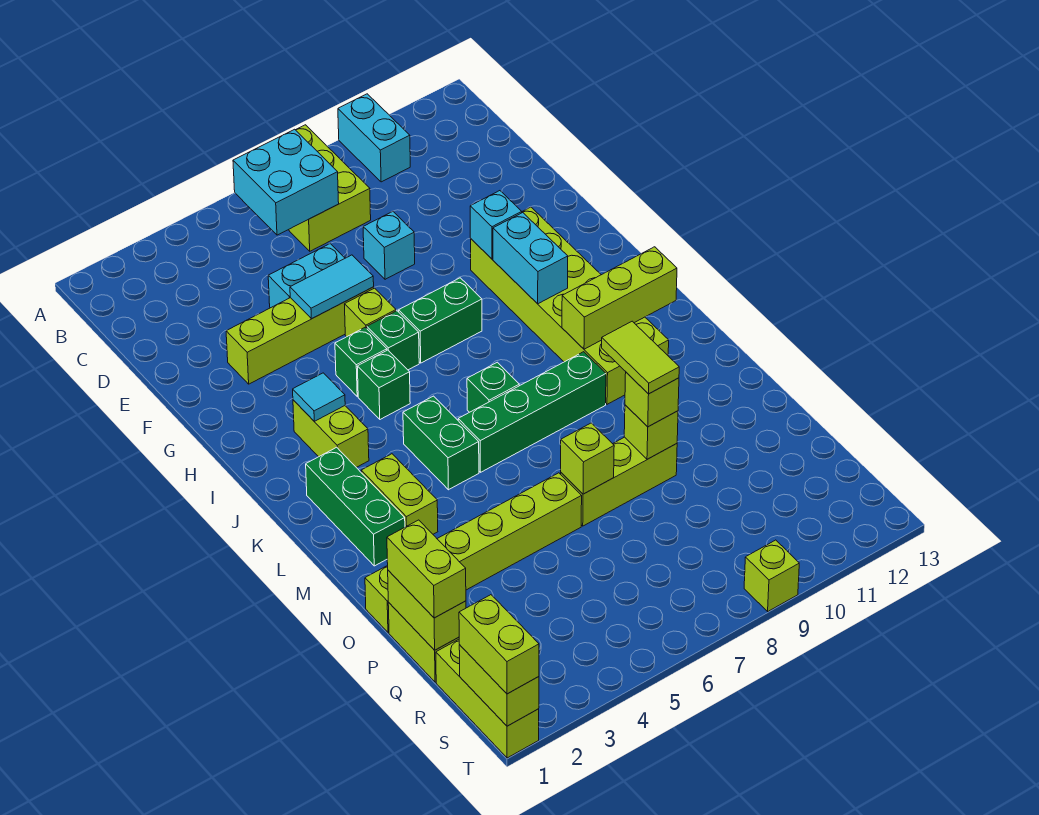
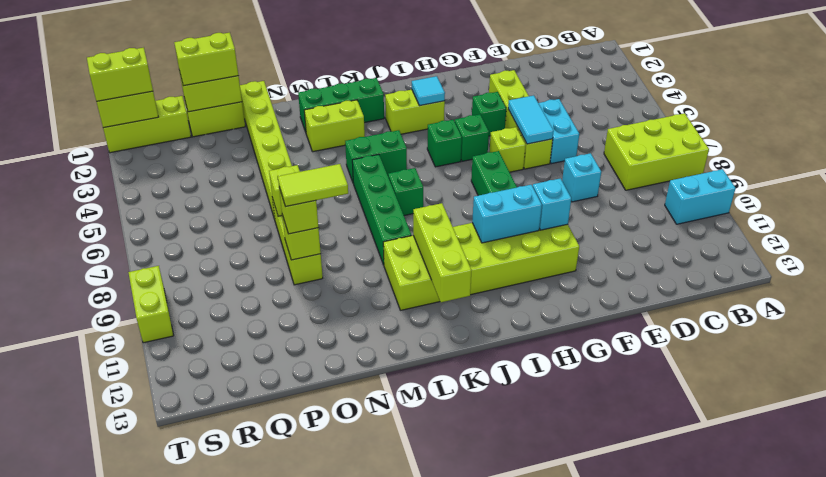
cyan 2x2 brick [233,129,339,235] -> none
green 1x1 brick [367,311,419,370] -> green 1x1 brick moved to [472,92,506,136]
lime 1x1 brick [744,540,799,611] -> lime 1x2 brick [128,266,174,343]

